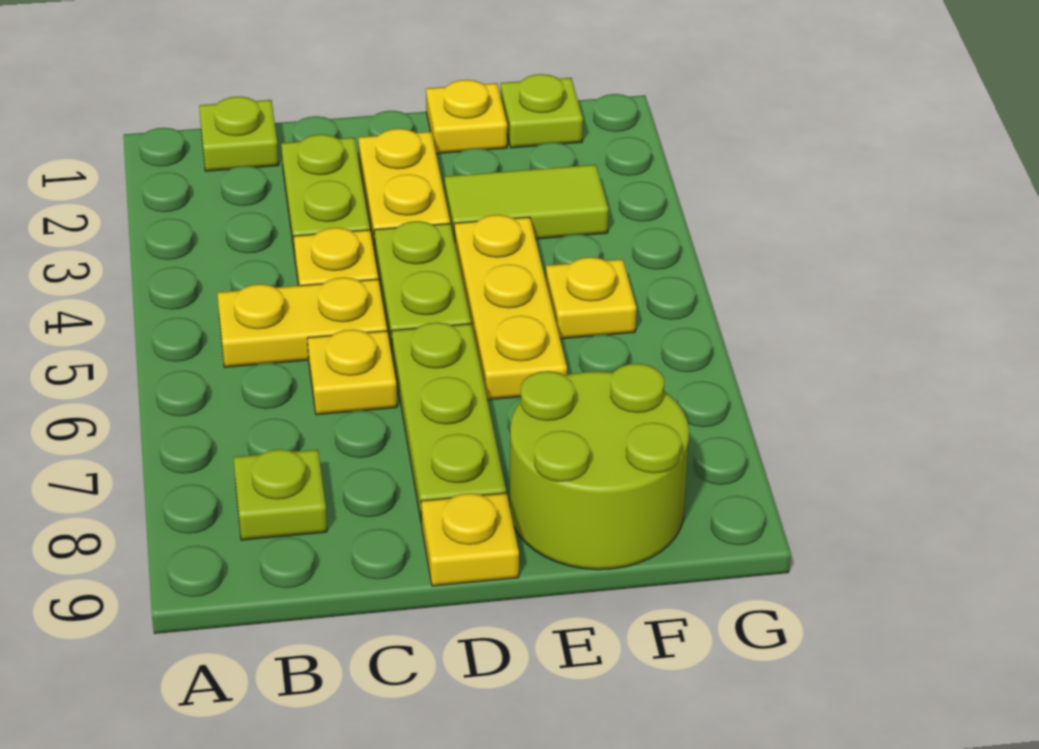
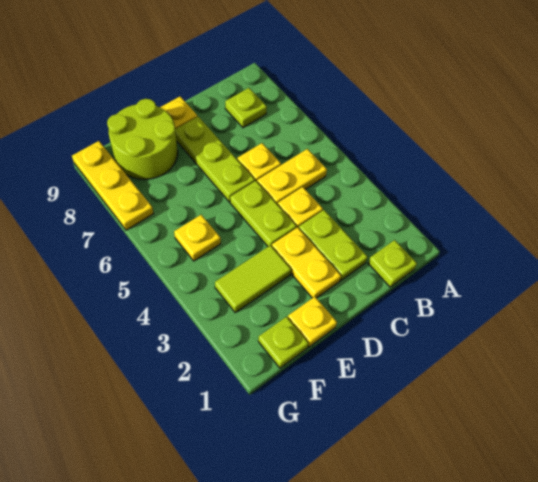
yellow 1x3 plate [454,215,567,400] -> yellow 1x3 plate moved to [72,141,154,230]

